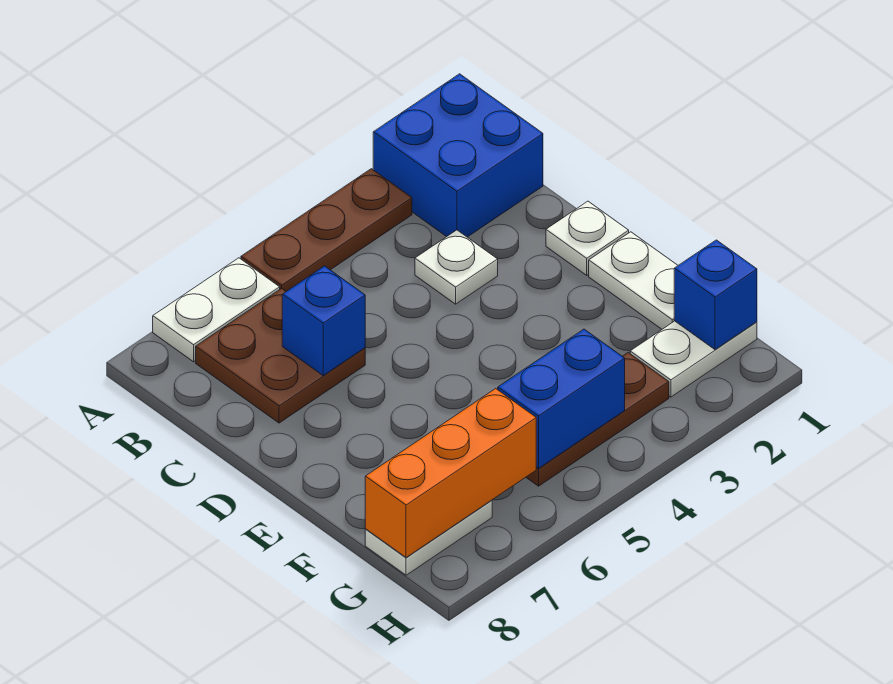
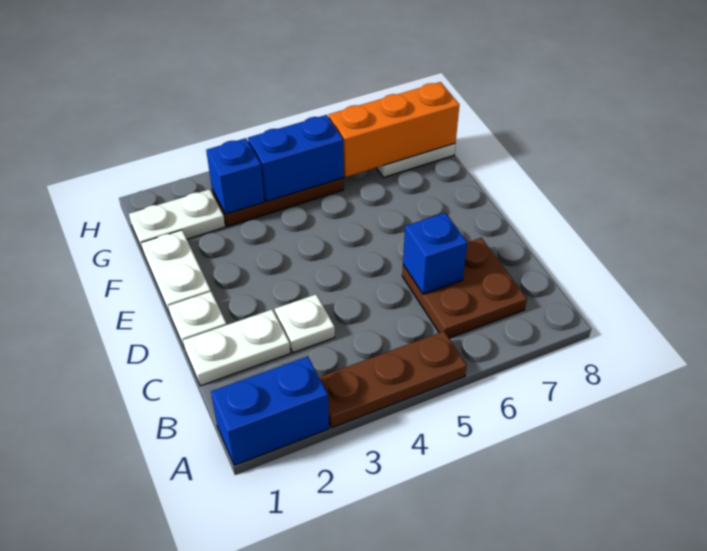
blue 2x2 brick [373,74,543,237] -> blue 1x2 brick [211,356,329,465]
white 1x2 plate [153,258,280,362] -> white 1x2 plate moved to [183,310,290,386]
blue 1x1 brick [674,240,757,350] -> blue 1x1 brick moved to [206,138,264,214]

